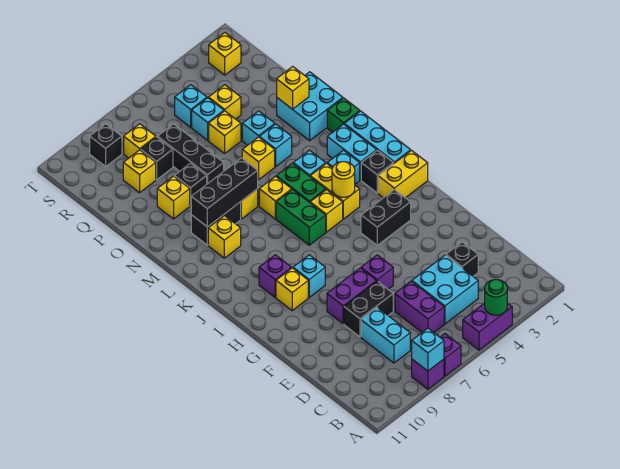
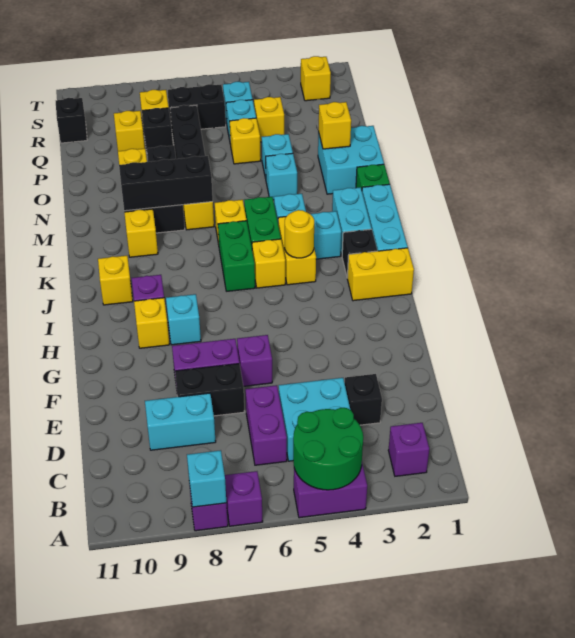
green 1x1 round brick [485,280,507,315] -> green 2x2 round brick [293,408,363,490]
none -> purple 1x1 brick [388,423,429,476]
cyan 1x2 brick [361,307,410,363] -> cyan 1x2 brick turned to [145,393,216,450]
black 1x2 brick [361,190,411,245] -> black 1x2 brick moved to [168,84,226,129]
yellow 1x1 brick [242,137,275,180] -> yellow 1x1 brick moved to [98,256,133,305]
black 1x1 brick [90,124,122,166] -> black 1x1 brick moved to [56,98,87,143]

